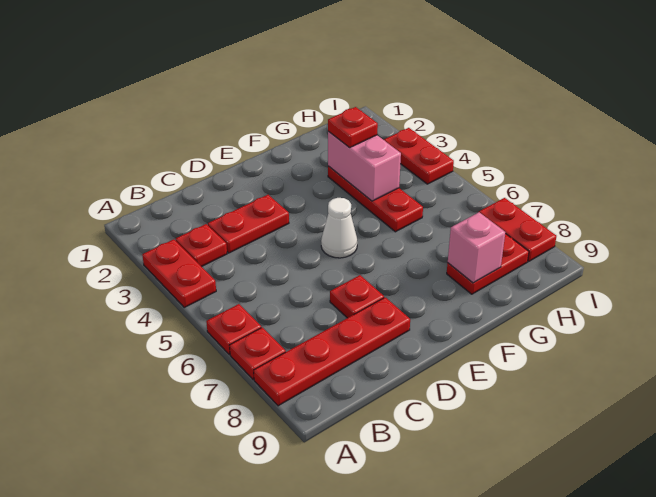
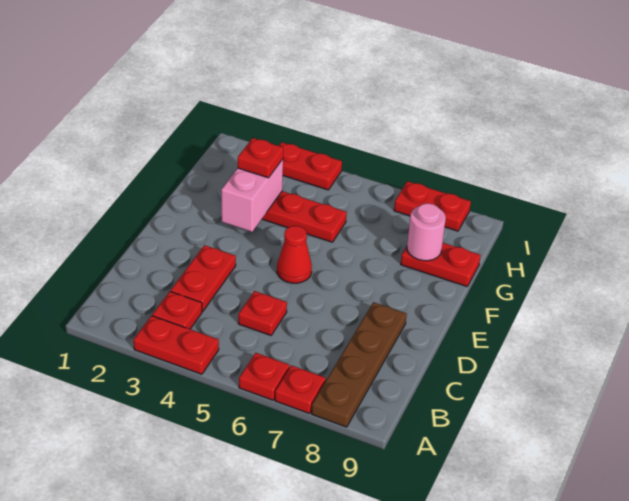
red 1x4 plate [254,297,410,406] -> brown 1x4 plate [312,302,407,427]
red 1x1 plate [330,275,384,318] -> red 1x1 plate moved to [238,291,287,335]
white 1x1 cone [321,198,357,258] -> red 1x1 cone [277,226,312,283]
pink 1x2 brick [328,132,401,201] -> pink 1x2 brick turned to [221,159,283,232]
red 1x2 plate [447,234,529,294] -> red 1x2 plate turned to [401,243,481,286]
pink 1x1 brick [448,212,505,283] -> pink 1x1 round brick [407,203,446,261]

